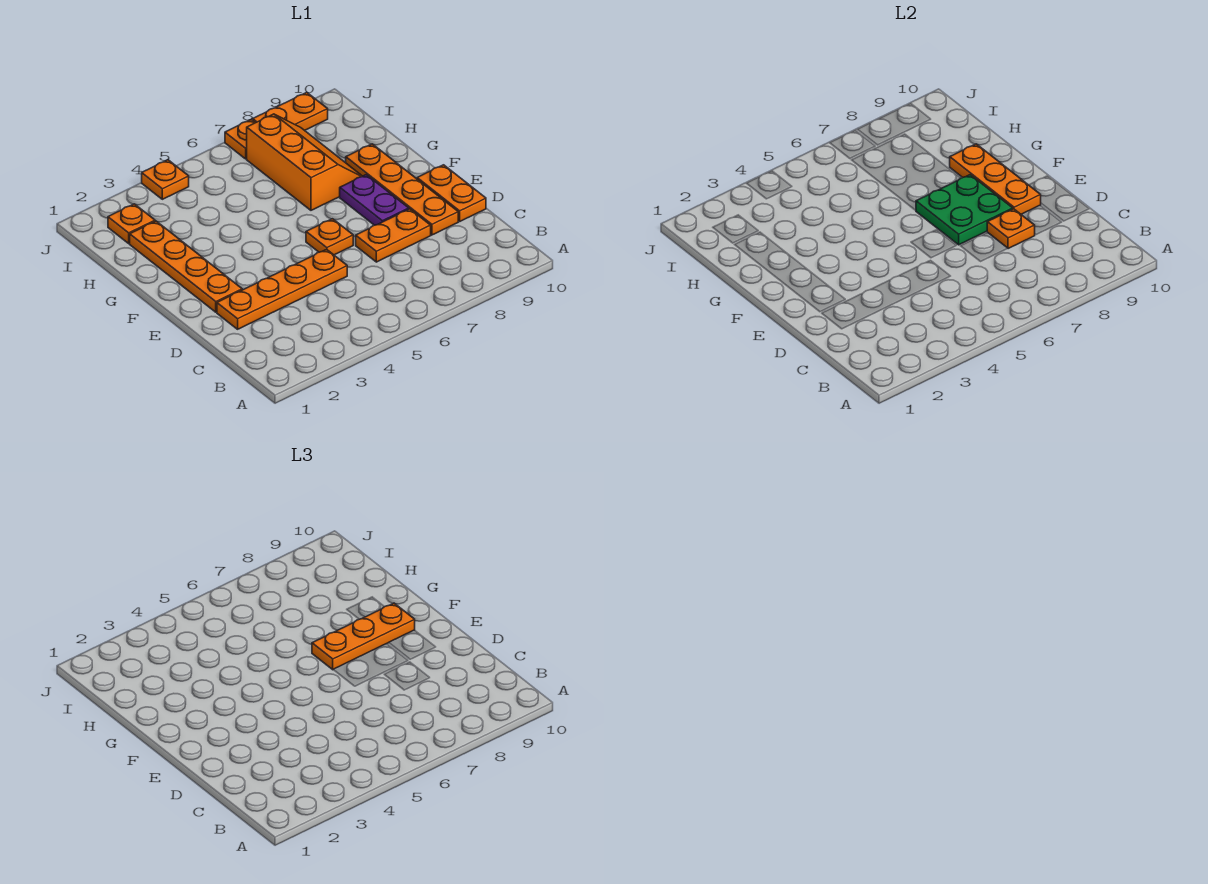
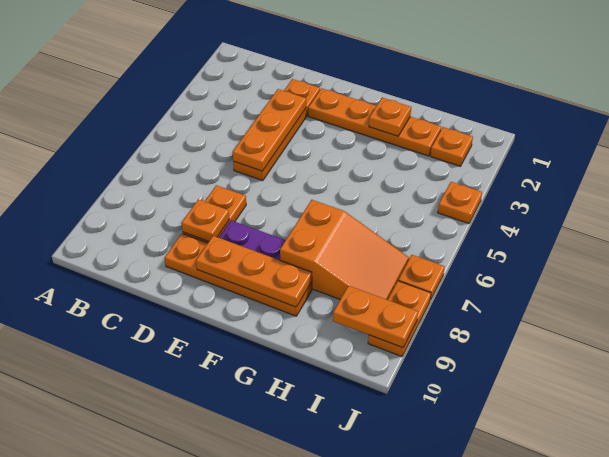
orange 1x2 plate [417,165,486,221] -> orange 1x2 plate moved to [333,286,418,348]
orange 1x1 plate [306,219,353,255] -> orange 1x1 plate moved to [369,98,411,136]
green 2x2 plate [916,175,1013,245] -> none
orange 1x3 plate [312,603,415,670] -> orange 1x3 plate moved to [233,89,306,171]
orange 2x3 slope [247,114,362,210] -> orange 2x3 slope turned to [280,200,409,300]

